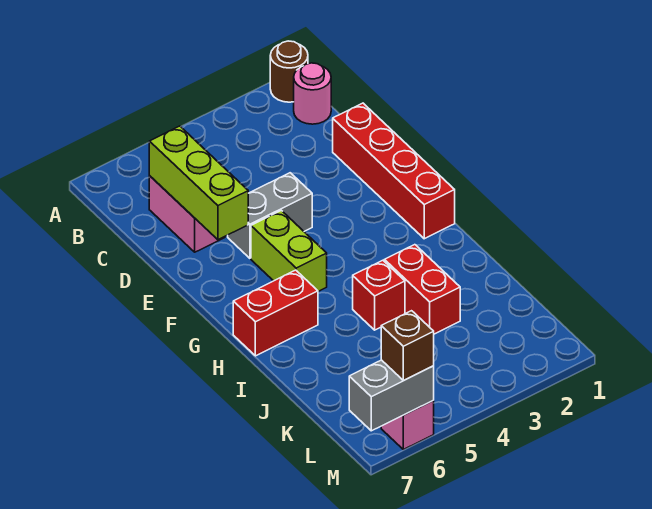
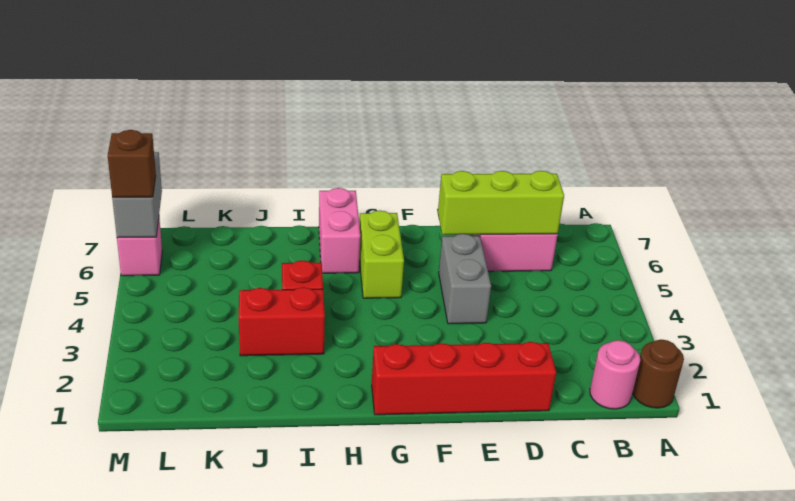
lime 1x2 brick [251,210,327,291] -> lime 1x2 brick turned to [359,210,404,298]
red 1x2 brick [233,270,318,356] -> pink 1x2 brick [319,188,360,273]

